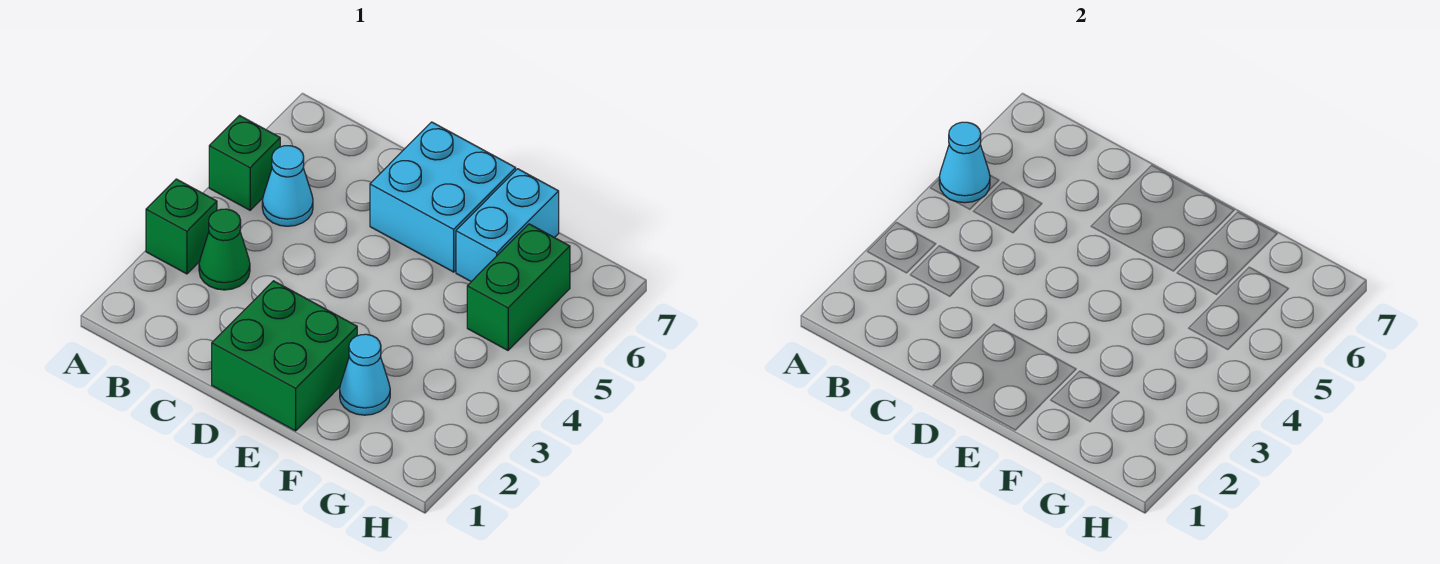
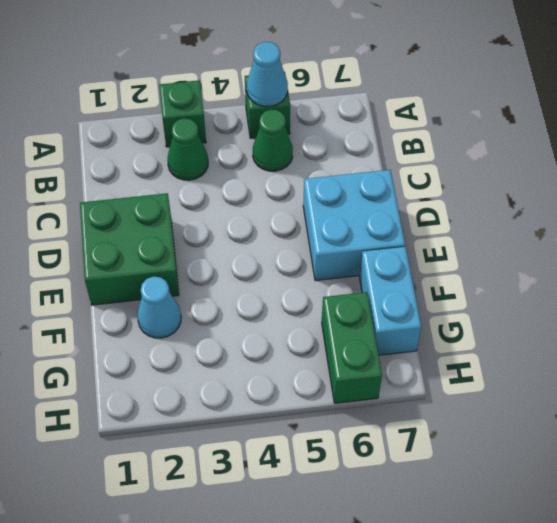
cyan 1x1 cone [262,146,313,226] -> green 1x1 cone [253,109,293,171]
cyan 1x2 brick [456,169,559,282] -> cyan 1x2 brick turned to [360,247,421,355]
green 1x2 brick [467,224,570,350] -> green 1x2 brick turned to [322,292,382,403]

